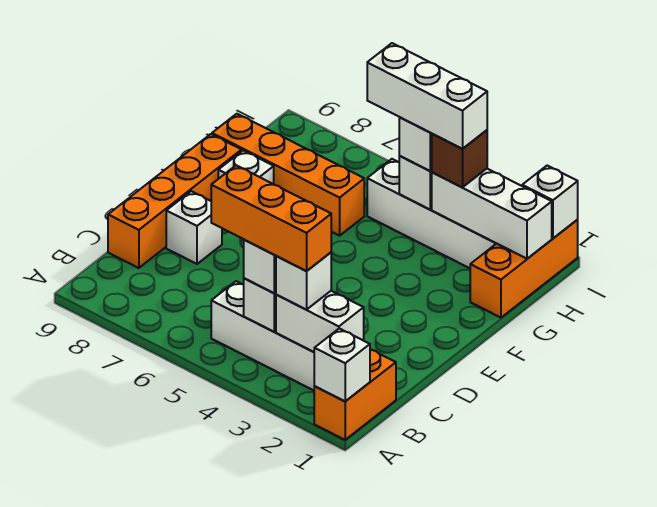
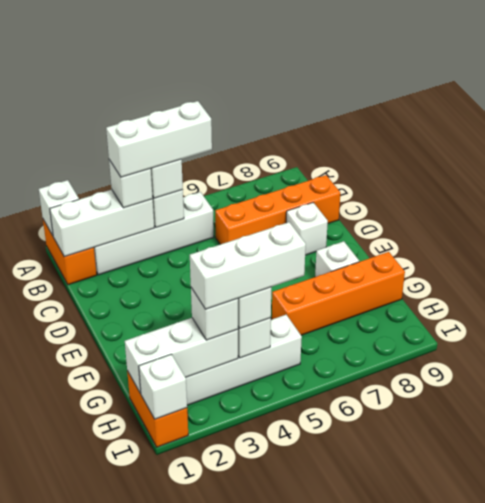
white 1x2 brick [276,291,364,352] -> white 1x3 brick [50,190,154,257]
orange 1x3 brick [211,165,331,271] -> white 1x3 brick [106,101,212,177]
orange 1x4 brick [108,134,242,268] -> orange 1x4 brick turned to [215,175,340,244]
orange 1x3 brick [470,220,578,318] -> orange 1x2 brick [127,371,188,447]
brown 1x1 brick [432,130,487,187] -> white 1x1 brick [191,288,238,340]

